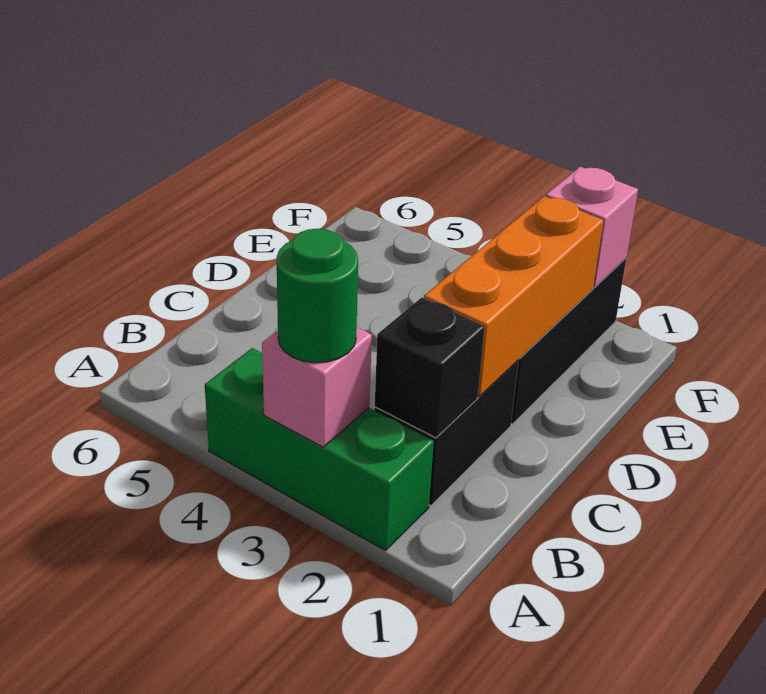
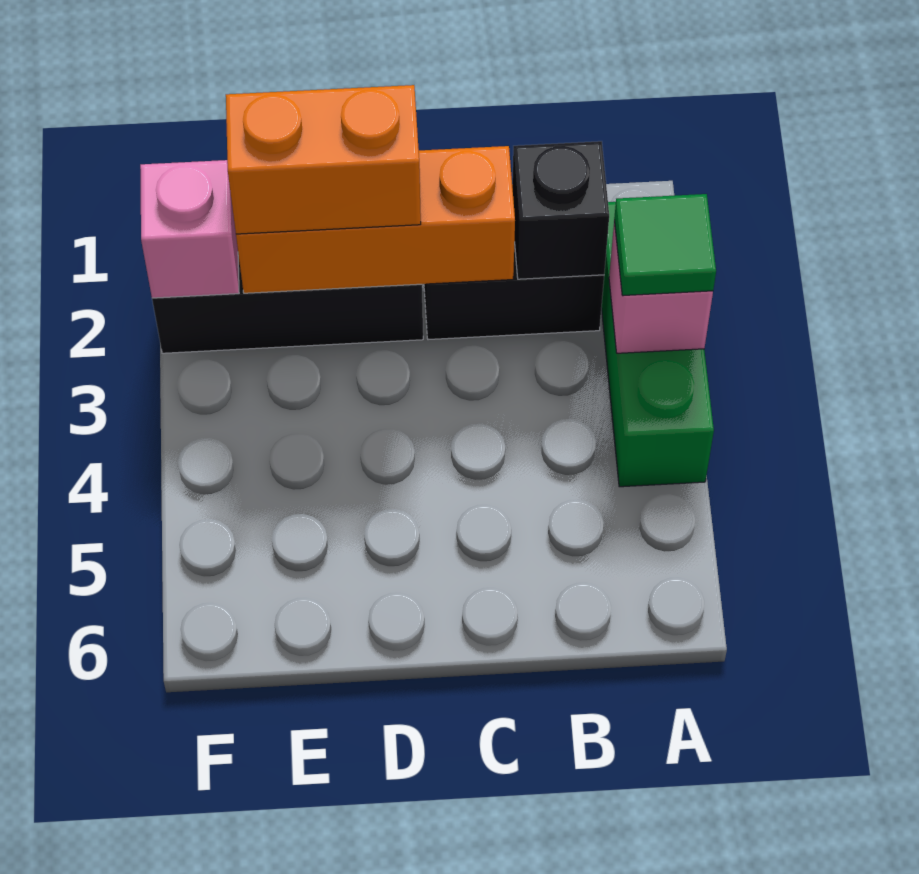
green 1x1 round brick [277,229,358,363] -> green 1x1 tile [614,194,716,296]
none -> orange 1x2 brick [226,85,421,234]

